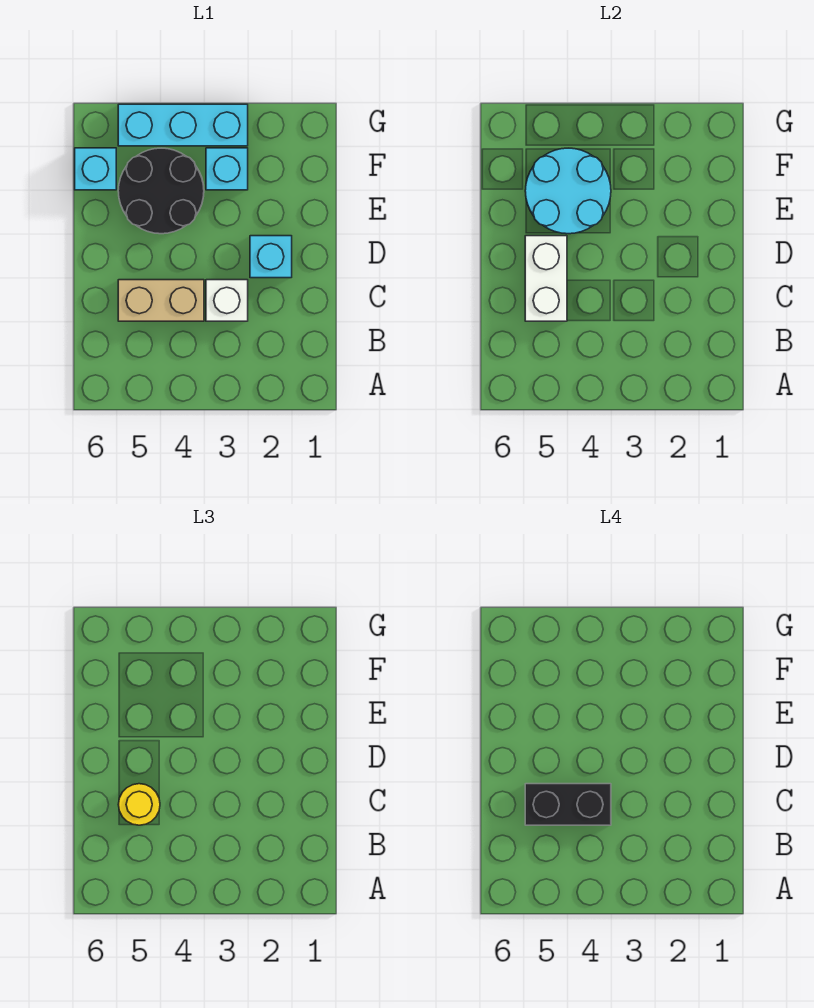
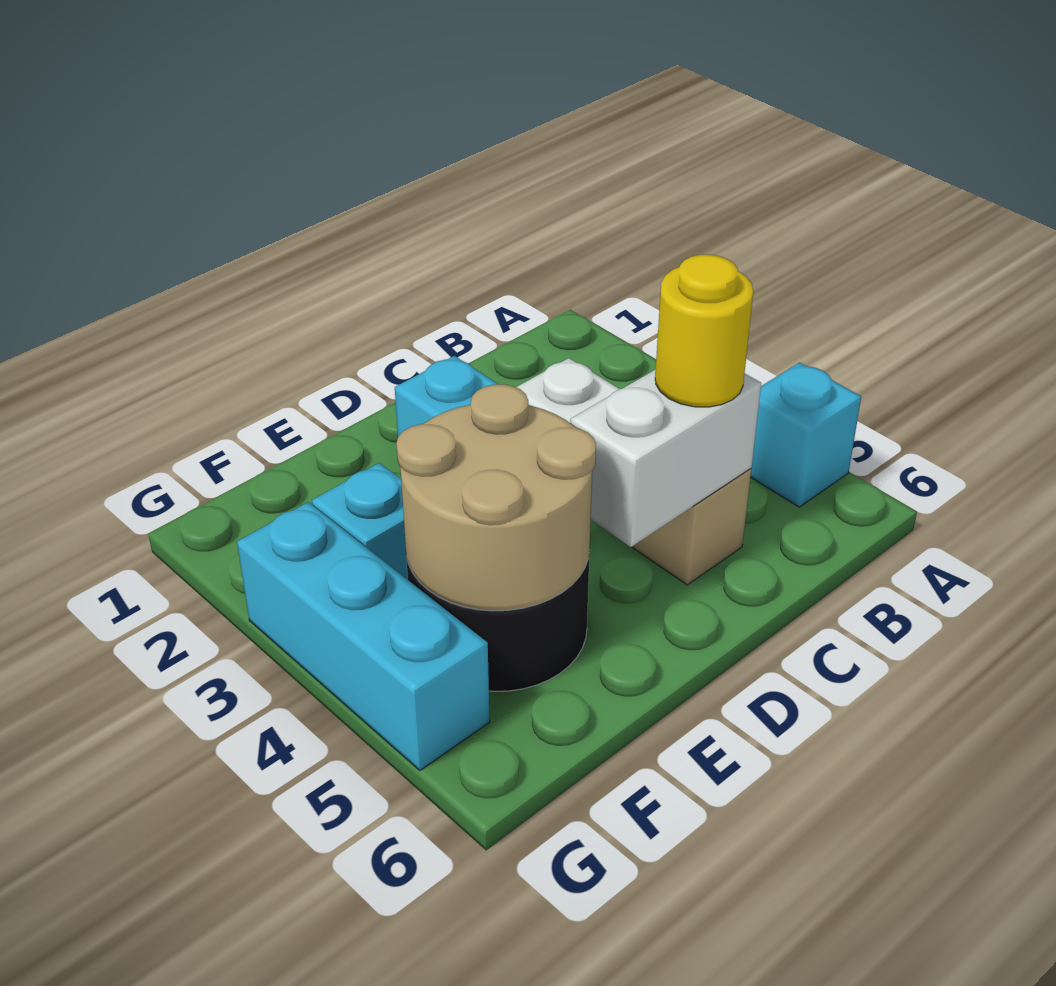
black 1x2 brick [525,784,611,825] -> none
cyan 2x2 round brick [525,148,611,234] -> tan 2x2 round brick [396,384,596,611]
cyan 1x1 brick [75,148,116,190] -> cyan 1x1 brick moved to [750,363,861,507]

